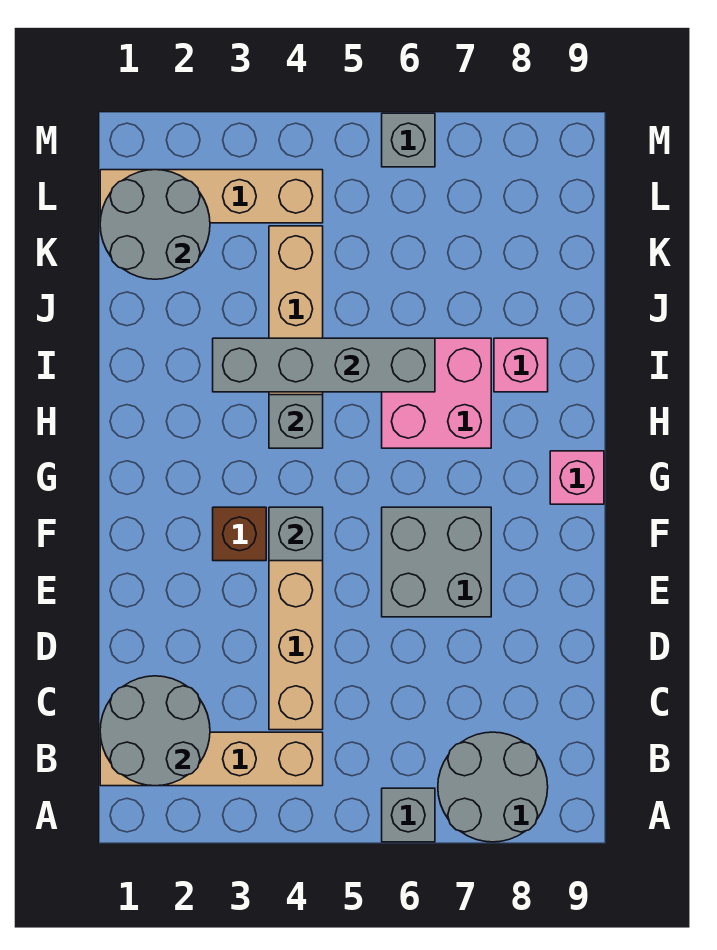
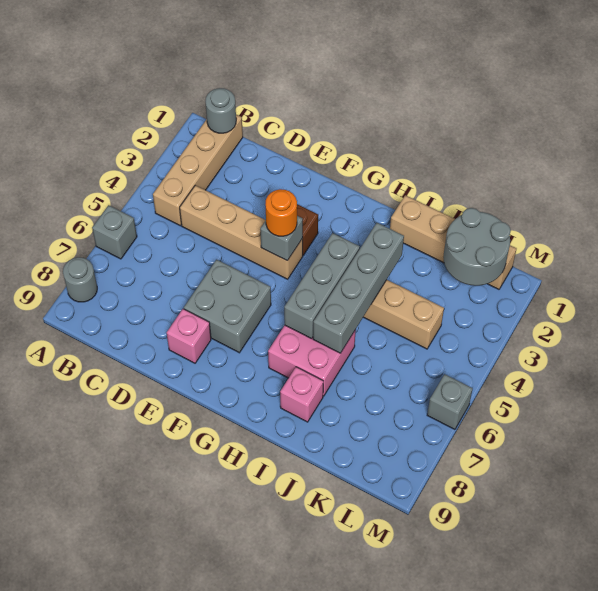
grey 2x2 round brick [438,732,548,842] -> grey 1x1 round brick [63,257,97,302]
grey 2x2 round brick [100,676,210,786] -> grey 1x1 round brick [205,88,236,133]
none -> orange 1x1 round brick [265,189,297,236]
pink 1x1 brick [550,451,604,504] -> pink 1x1 brick moved to [167,309,211,363]
grey 1x1 brick [269,395,323,448] -> grey 1x3 brick [284,233,360,339]
tan 1x4 brick [100,170,323,223] -> tan 1x4 brick turned to [390,195,517,289]

